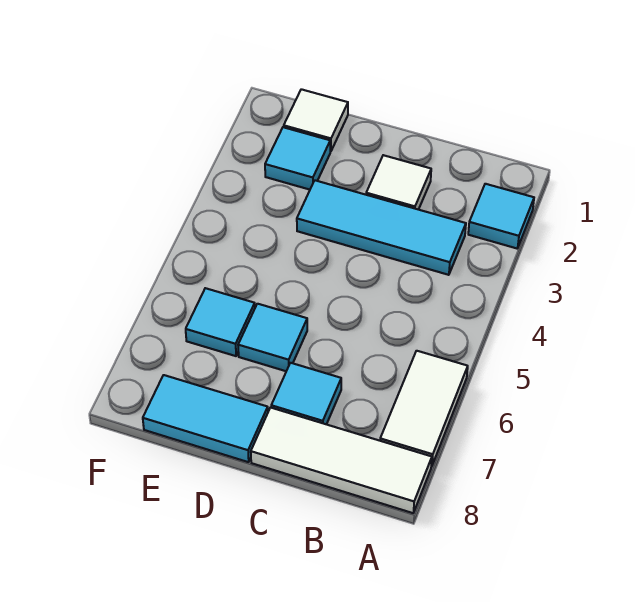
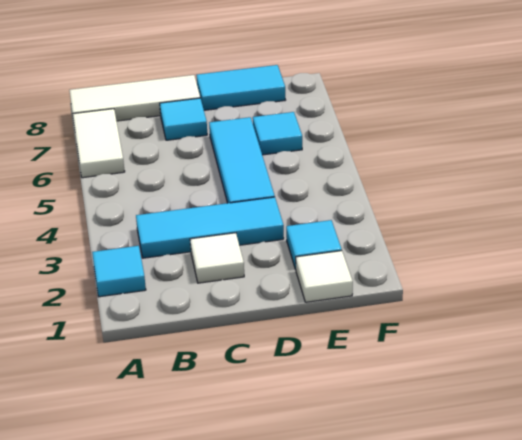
cyan 1x1 tile [238,304,307,371] -> cyan 1x3 tile [209,117,275,203]

